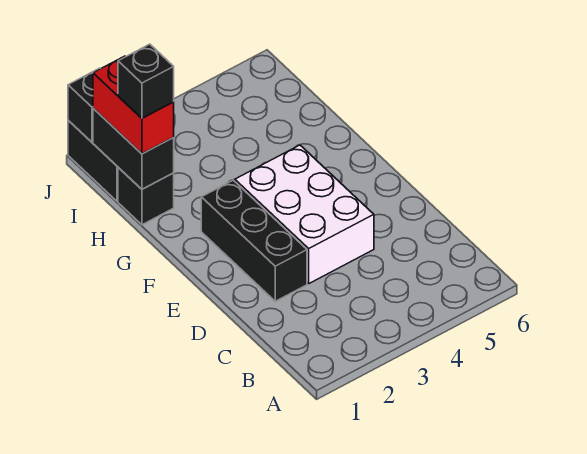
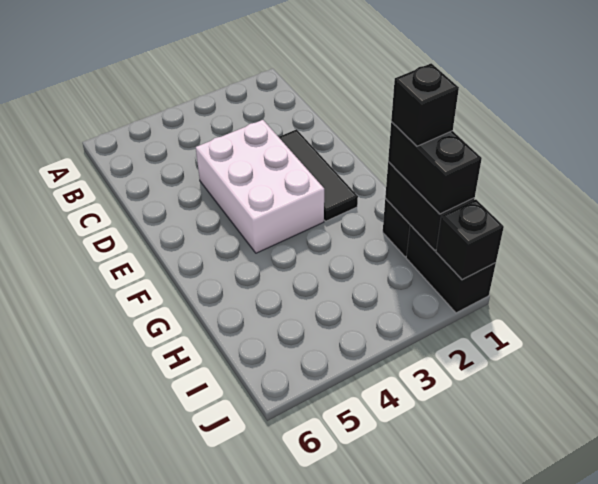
black 1x3 brick [201,180,307,301] -> black 1x3 tile [279,129,358,221]
red 1x2 brick [93,56,174,154] -> black 1x2 brick [388,122,482,214]

